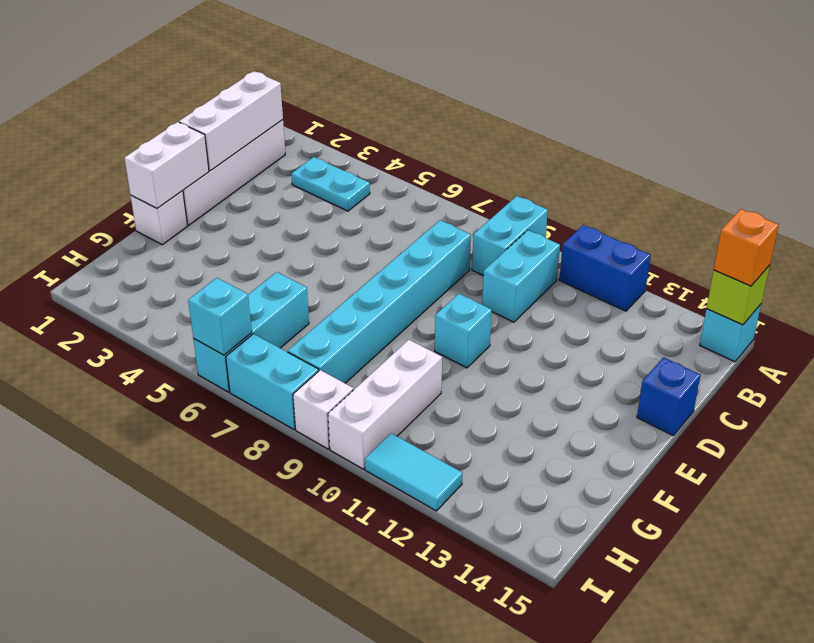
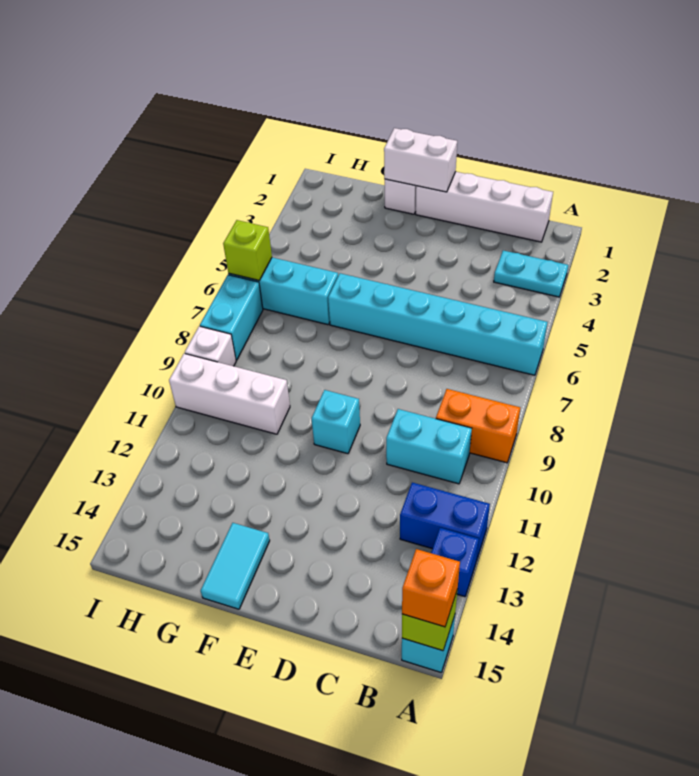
cyan 1x2 brick [472,196,548,275] -> orange 1x2 brick [436,389,520,463]
blue 1x2 brick [559,225,651,311] -> blue 1x2 brick turned to [400,483,490,561]
white 1x3 brick [179,71,283,171] -> none
cyan 1x2 plate [292,157,370,211] -> cyan 1x2 plate turned to [494,250,568,297]
cyan 1x6 brick [288,220,471,383] -> cyan 1x6 brick moved to [328,273,547,375]
blue 1x1 brick [637,357,701,435] -> blue 1x1 brick moved to [431,528,479,597]
cyan 1x1 brick [188,278,252,355] -> lime 1x1 brick [223,220,272,280]
cyan 1x2 tile [365,433,462,511] -> cyan 1x2 tile moved to [201,523,270,609]

